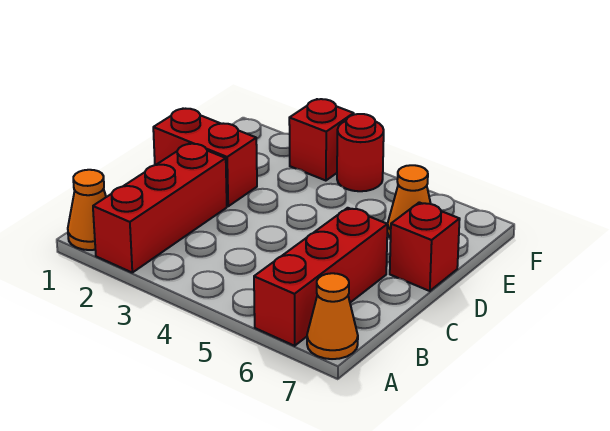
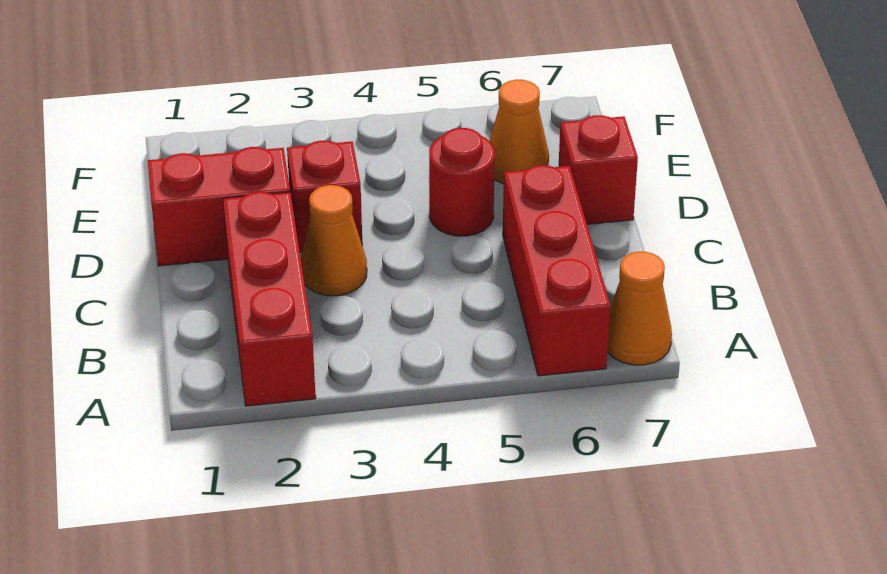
orange 1x1 cone [68,170,106,250] -> orange 1x1 cone moved to [301,185,367,296]
red 1x1 brick [289,99,354,181] -> red 1x1 brick moved to [287,141,362,252]
red 1x1 round brick [337,114,384,191] -> red 1x1 round brick moved to [429,128,495,236]

